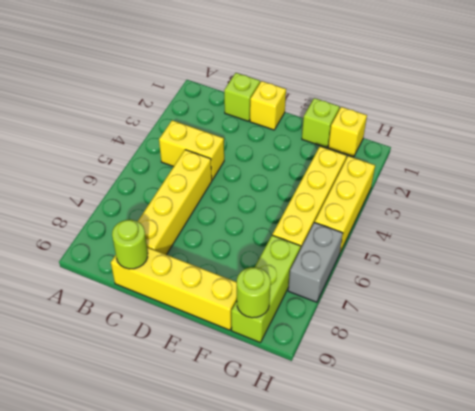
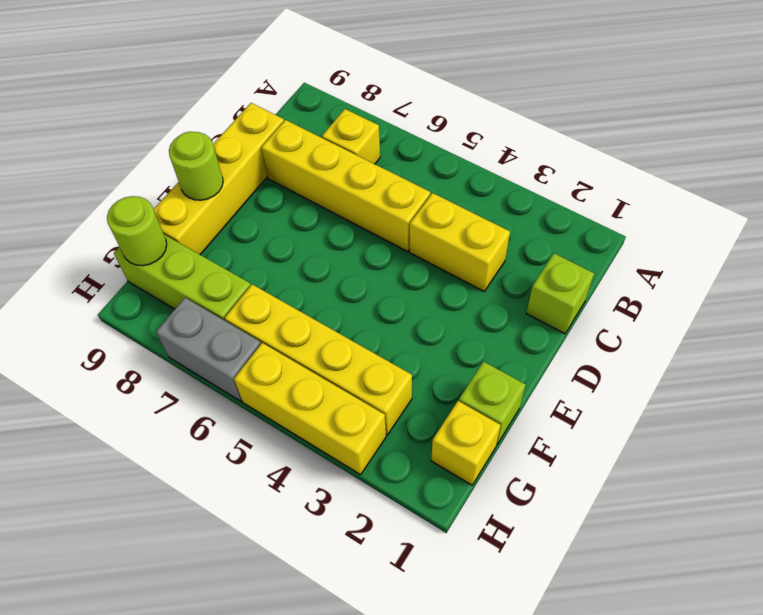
yellow 1x2 brick [159,120,224,180] -> yellow 1x2 brick turned to [410,193,510,291]
lime 1x1 round brick [112,220,148,269] -> lime 1x1 round brick moved to [169,132,223,200]
yellow 1x1 brick [250,81,286,130] -> yellow 1x1 brick moved to [322,109,380,164]

